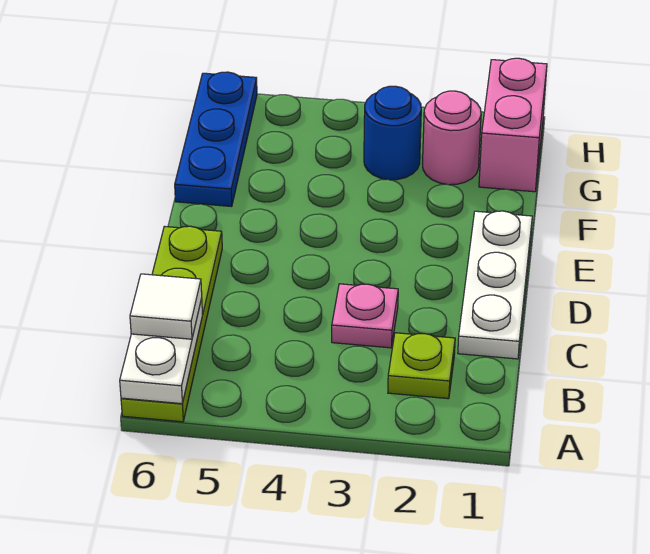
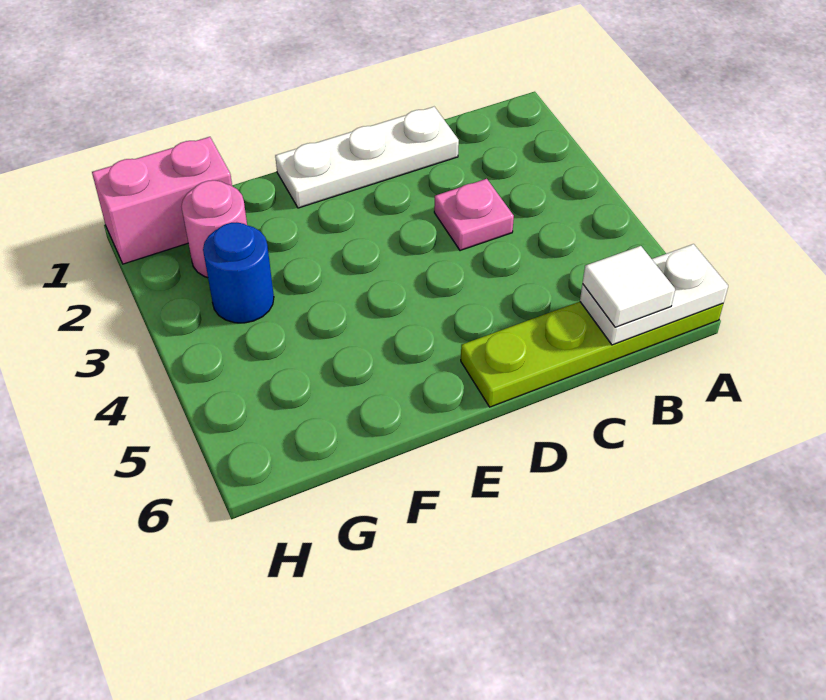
lime 1x1 plate [388,333,455,399] -> none
blue 1x3 plate [175,72,257,207] -> none

